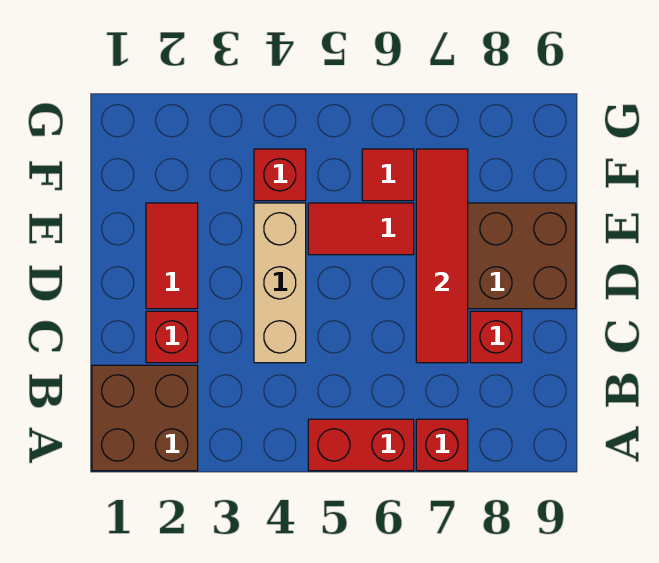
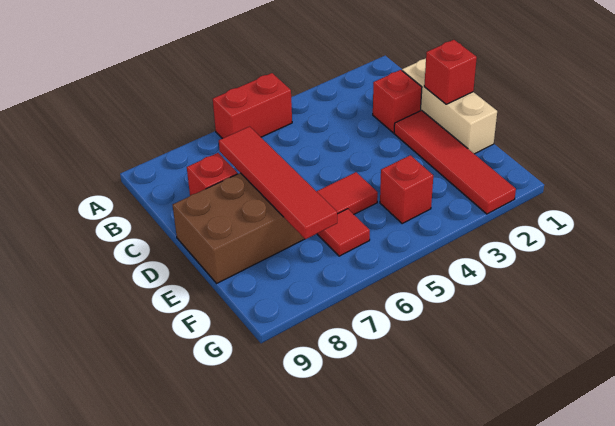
brown 2x2 brick [92,365,198,471] -> none
red 1x1 brick [416,419,468,471] -> red 1x1 brick moved to [424,40,477,104]
tan 1x3 brick [254,203,306,363] -> tan 1x3 brick moved to [402,58,497,154]
red 1x2 tile [146,203,198,309] -> red 1x4 tile [394,110,516,214]

